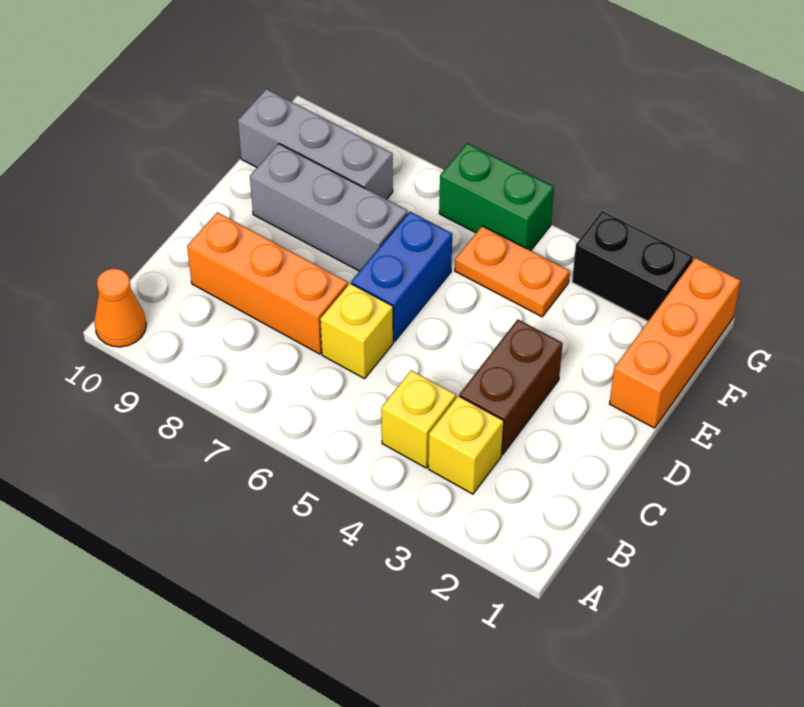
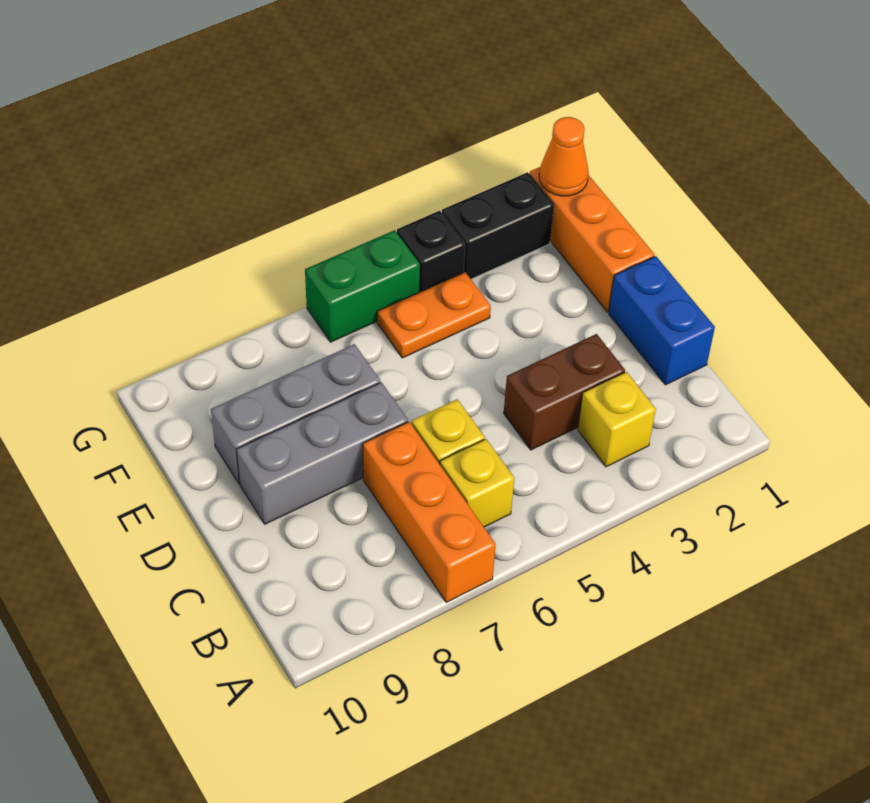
orange 1x1 cone [94,268,146,347] -> orange 1x1 cone moved to [539,117,589,196]
yellow 1x1 brick [381,370,456,468] -> yellow 1x1 brick moved to [440,439,514,527]
brown 1x2 brick [460,319,563,455] -> brown 1x2 brick turned to [504,334,625,450]
orange 1x3 brick [187,212,348,354] -> orange 1x3 brick turned to [363,422,496,602]
blue 1x2 brick [351,212,452,342] -> blue 1x2 brick moved to [609,256,715,385]
grey 1x3 brick [238,89,393,199] -> grey 1x3 brick moved to [237,382,408,524]
none -> black 1x1 brick [397,211,465,292]

